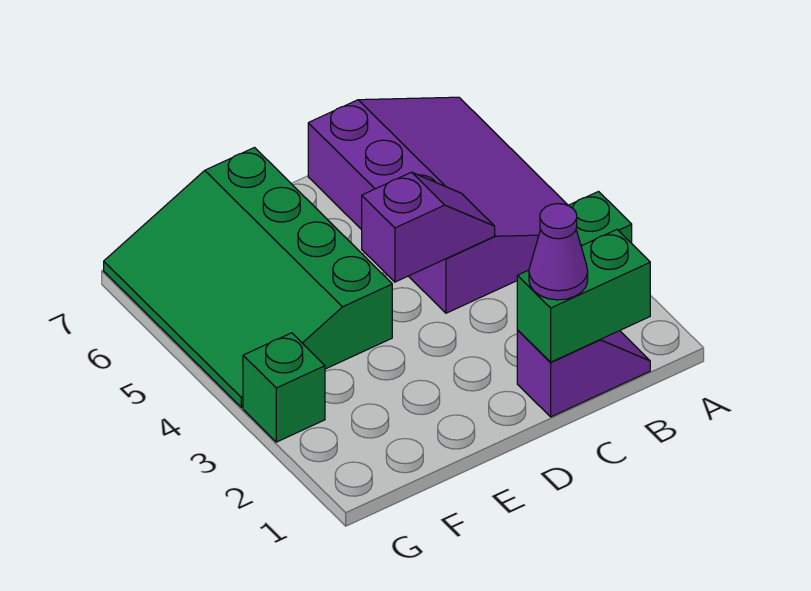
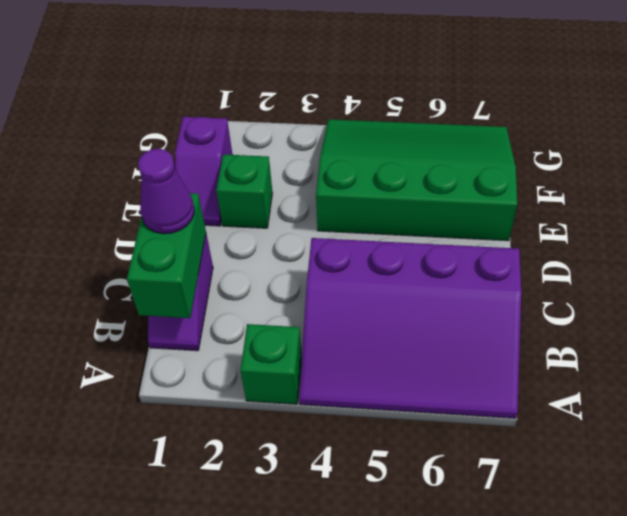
purple 1x2 slope [362,172,495,282] -> purple 1x2 slope moved to [175,117,232,226]
green 1x1 brick [243,333,325,442] -> green 1x1 brick moved to [216,154,273,228]

